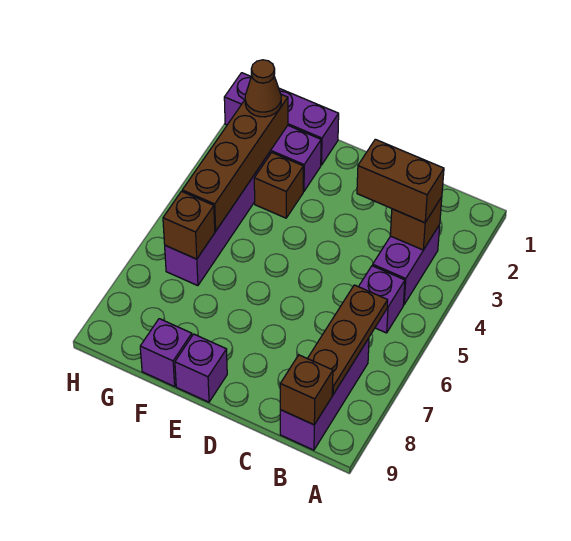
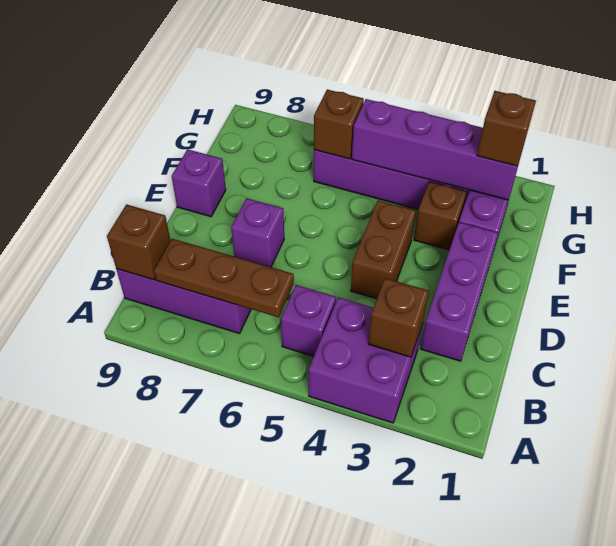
purple 1x2 brick [373,225,440,304] -> purple 2x2 brick [309,297,423,423]
brown 1x2 brick [357,139,444,223] -> brown 1x2 brick moved to [351,200,416,299]
purple 1x3 brick [224,73,339,165] -> purple 1x3 brick moved to [420,222,498,361]
purple 1x1 brick [140,319,192,386] -> purple 1x1 brick moved to [231,198,284,267]
brown 1x4 brick [182,94,288,231] -> purple 1x4 brick [352,99,522,200]
brown 1x1 cone [245,60,281,117] -> brown 1x1 brick [477,91,536,166]

